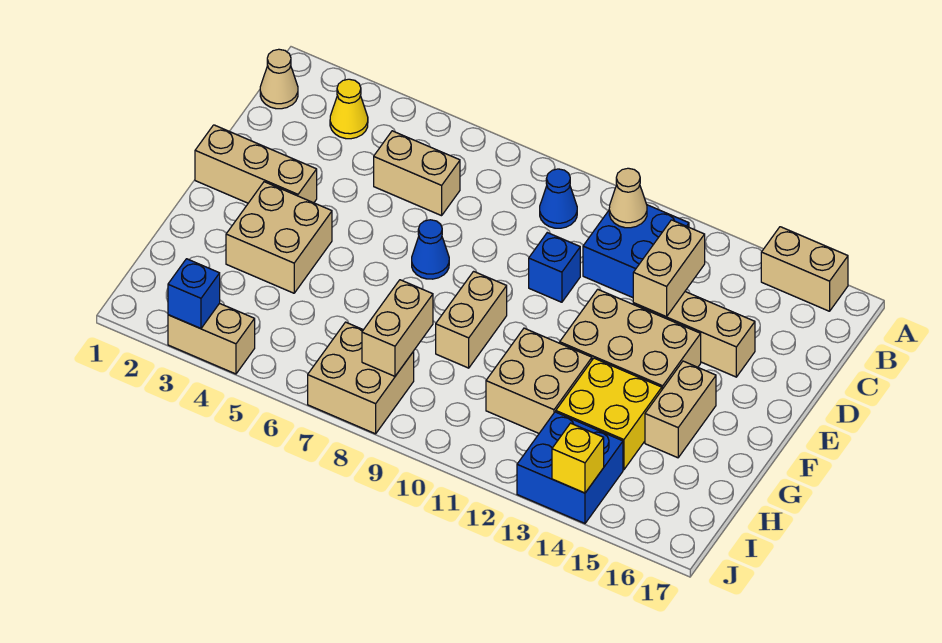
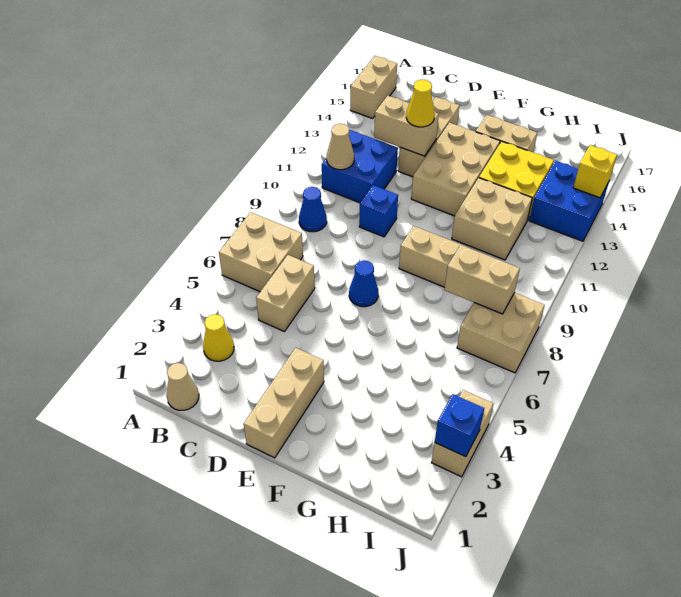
none -> yellow 1x1 cone [406,79,435,127]
tan 2x2 brick [226,182,332,293] -> tan 2x2 brick moved to [219,212,303,292]

